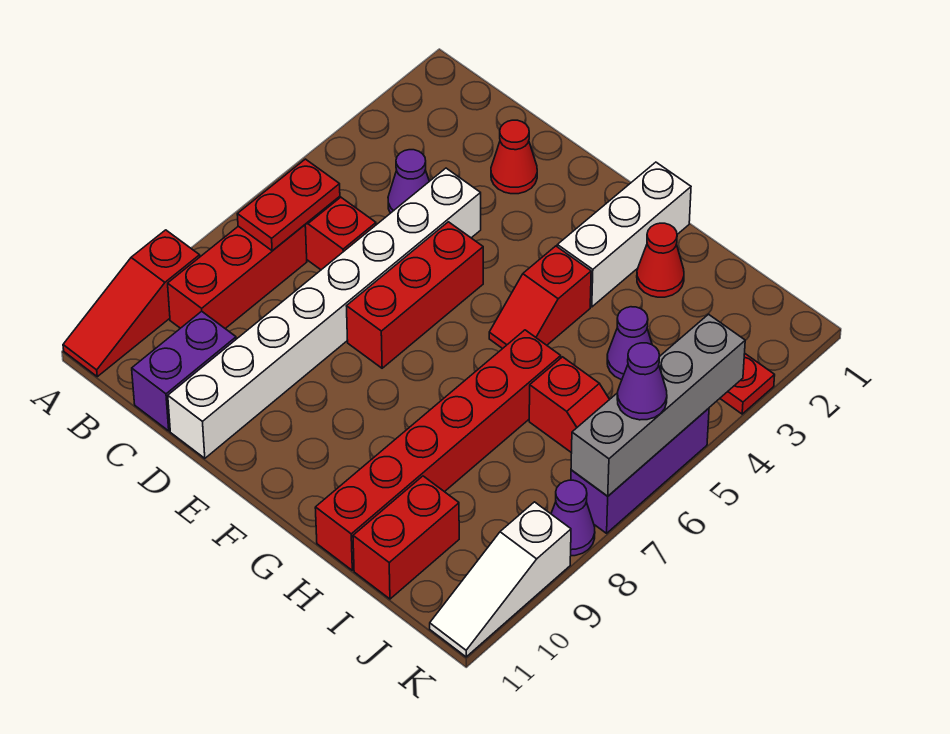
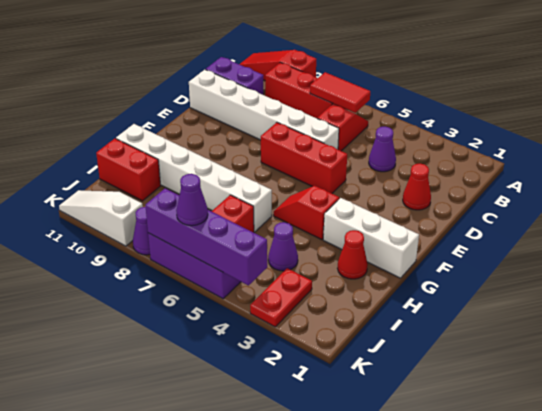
red 1x2 plate [237,159,340,251] -> red 1x2 tile [310,72,370,113]
white 1x8 brick [168,168,481,458] -> white 1x6 brick [189,70,339,149]
red 1x6 brick [315,330,561,570] -> white 1x6 brick [116,124,272,232]
grey 1x4 brick [571,314,745,496] -> purple 1x4 brick [145,188,267,286]

